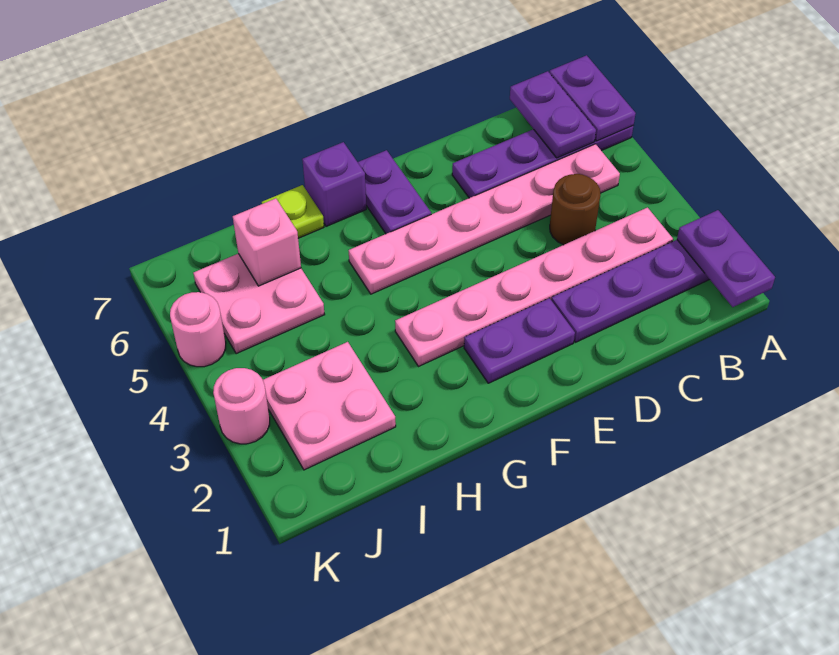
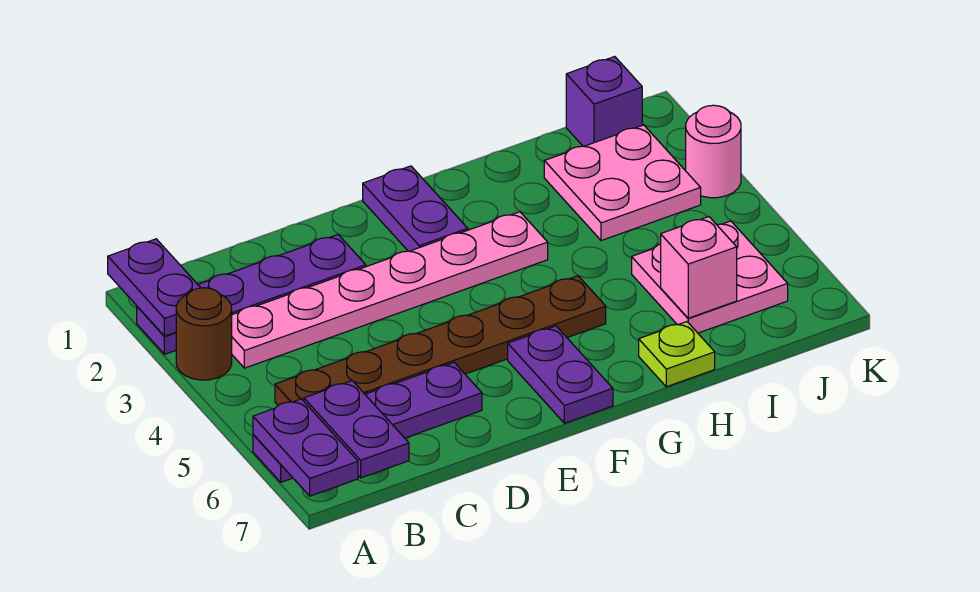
pink 1x6 plate [349,144,620,294] -> brown 1x6 plate [275,276,606,405]
brown 1x1 round brick [550,174,600,245] -> brown 1x1 round brick moved to [176,288,232,380]
purple 1x2 plate [464,298,575,383] -> purple 1x2 plate turned to [363,166,468,251]
purple 1x1 brick [302,142,366,226] -> purple 1x1 brick moved to [566,57,642,146]
pink 1x1 round brick [170,292,226,367] -> none

